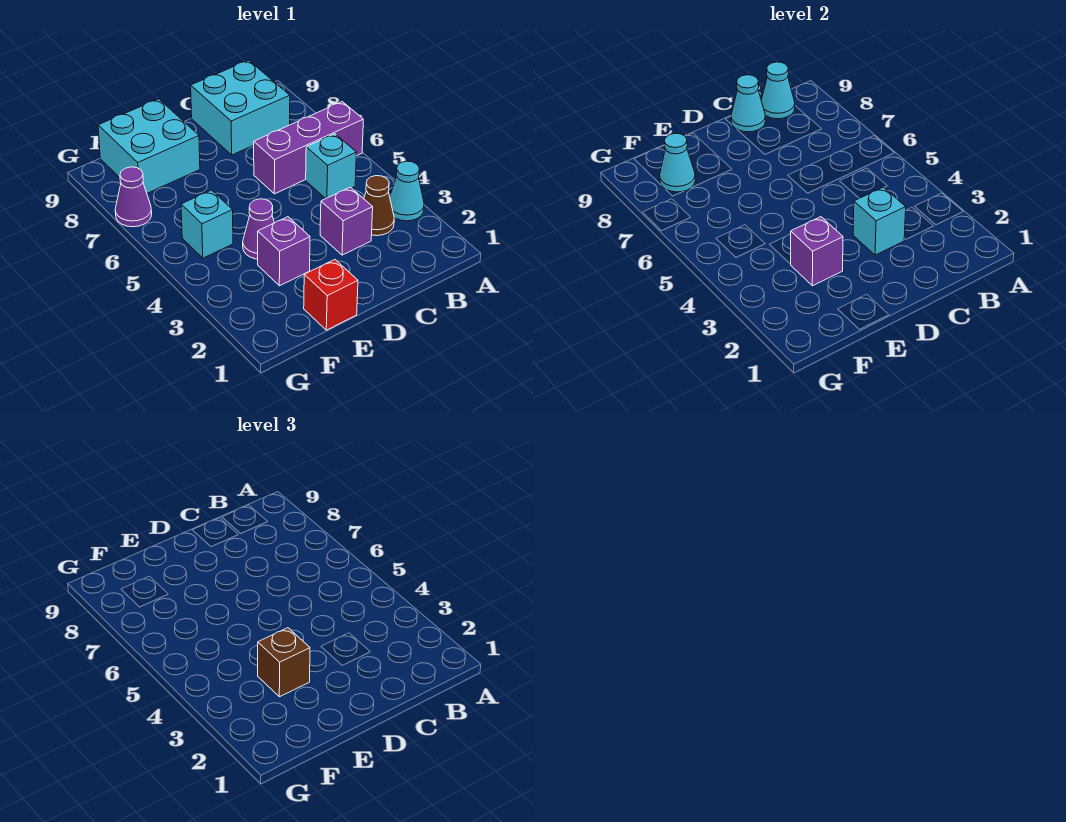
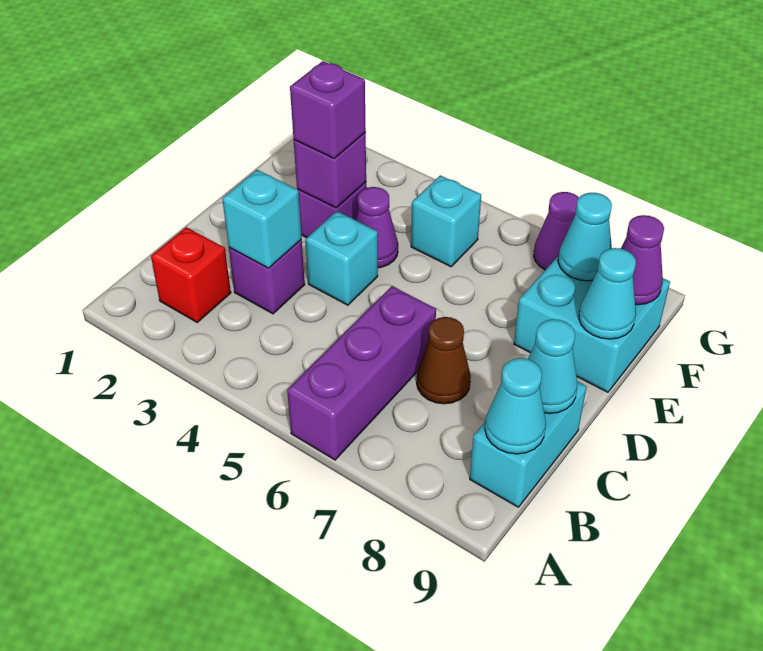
cyan 1x1 cone [390,161,424,221] -> cyan 1x1 cone moved to [579,248,636,339]
brown 1x1 cone [364,176,394,236] -> brown 1x1 cone moved to [417,317,471,404]
cyan 1x1 brick [306,134,356,199] -> cyan 1x1 brick moved to [305,211,378,305]
cyan 2x2 brick [191,60,290,155] -> cyan 1x2 brick [470,382,587,507]
red 1x1 brick [304,260,358,330] -> red 1x1 brick moved to [151,227,231,322]
brown 1x1 brick [258,628,310,697] -> purple 1x1 brick [290,61,366,158]
none -> purple 1x1 cone [621,215,664,305]

